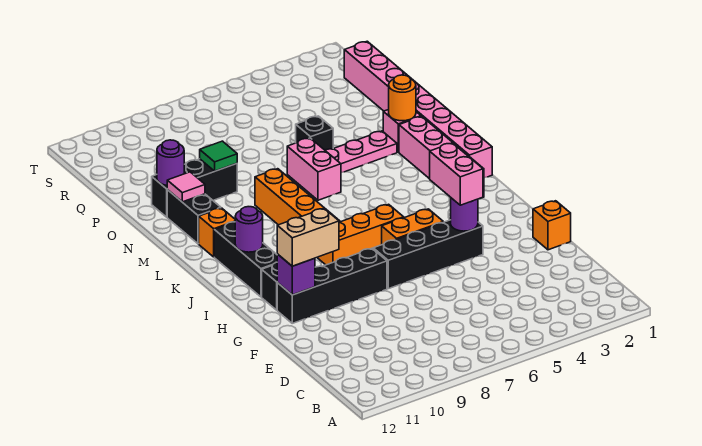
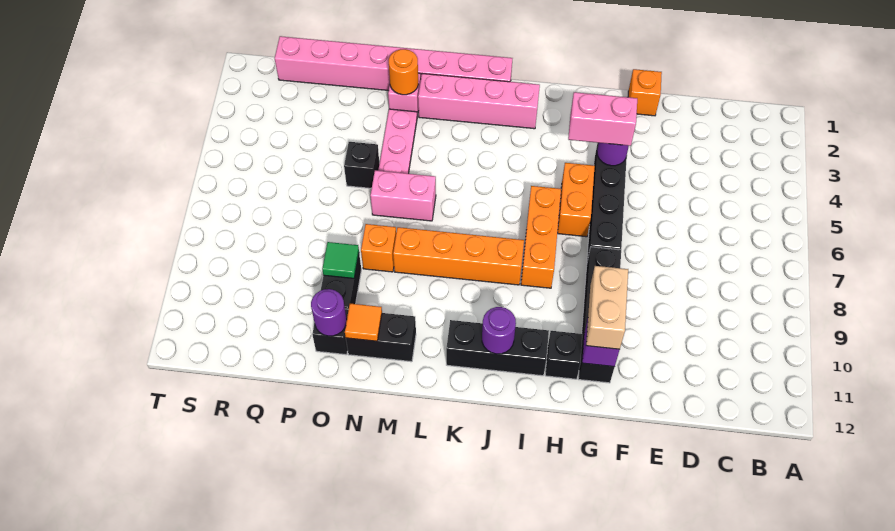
orange 1x1 brick [199,208,235,257] -> orange 1x1 brick moved to [361,224,396,272]
pink 1x1 tile [167,172,205,202] -> orange 1x1 tile [345,304,382,341]

